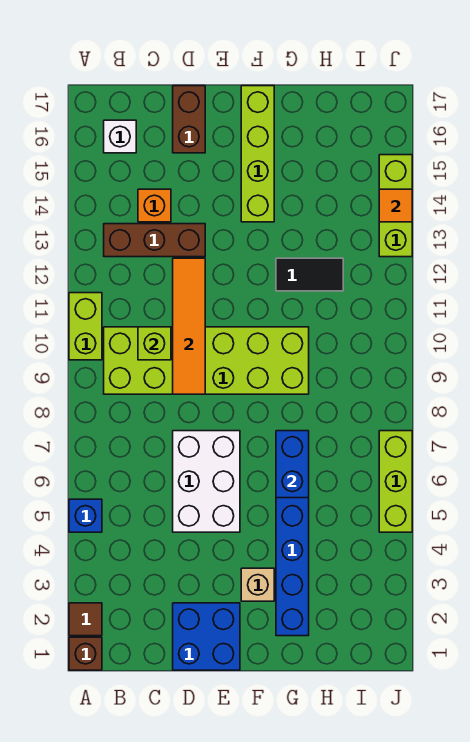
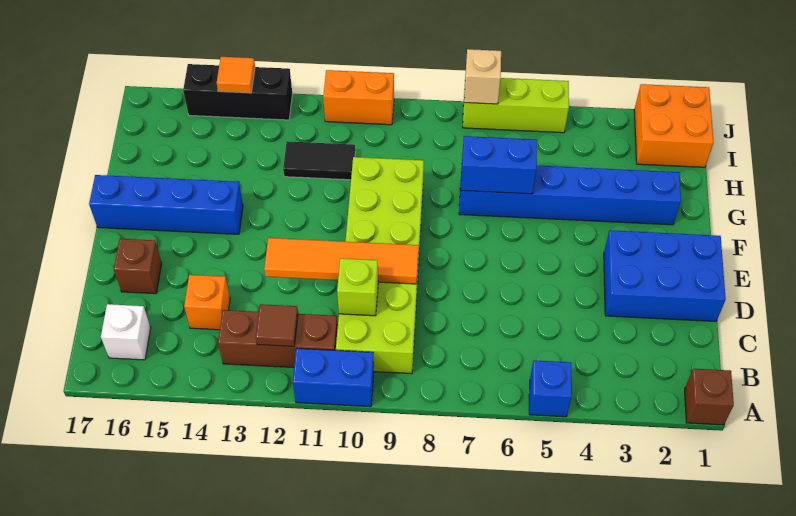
brown 1x1 tile [69,603,102,636] -> brown 1x1 tile moved to [256,304,298,346]
lime 1x2 brick [69,293,102,360] -> blue 1x2 brick [293,349,374,407]
brown 1x3 brick [104,224,205,257] -> brown 1x3 brick turned to [218,310,338,368]
blue 2x2 brick [173,603,240,670] -> blue 2x3 brick [604,230,726,321]
white 2x3 brick [173,431,240,532] -> none
brown 1x2 brick [173,86,205,153] -> brown 1x1 brick [114,239,162,294]
tan 1x1 brick [241,568,274,601] -> tan 1x1 brick moved to [464,49,501,104]
lime 1x4 brick [241,86,274,222] -> blue 1x4 brick [89,175,243,234]
black 1x2 tile [276,258,343,291] -> black 1x2 tile turned to [283,141,355,180]
none -> orange 2x2 brick [634,84,714,167]
none -> orange 1x2 brick [323,70,394,125]
lime 1x3 brick [379,155,412,257] -> black 1x3 brick [183,64,292,120]

